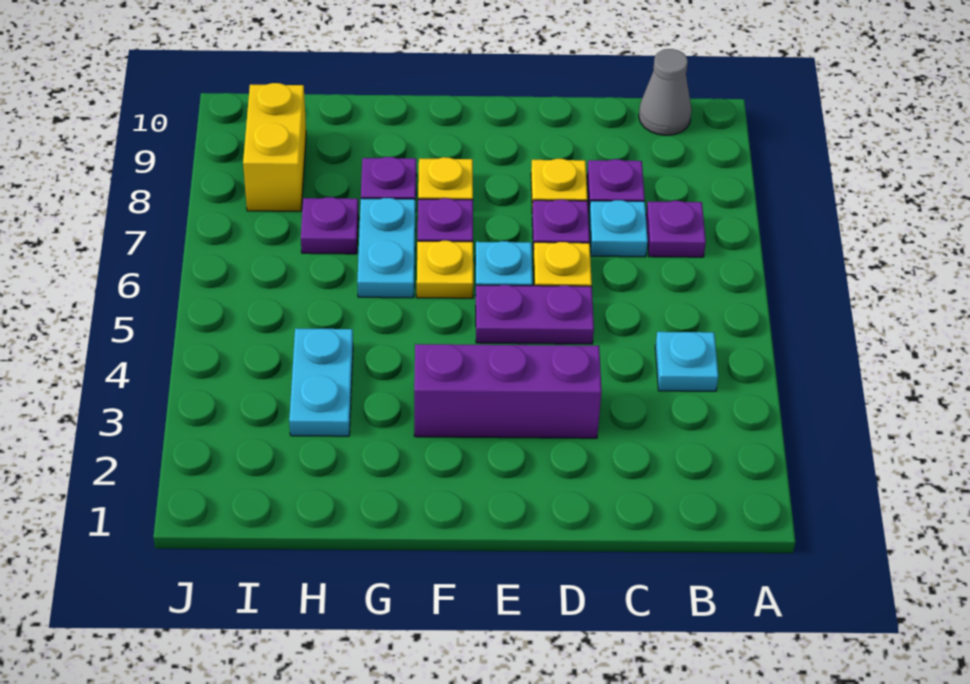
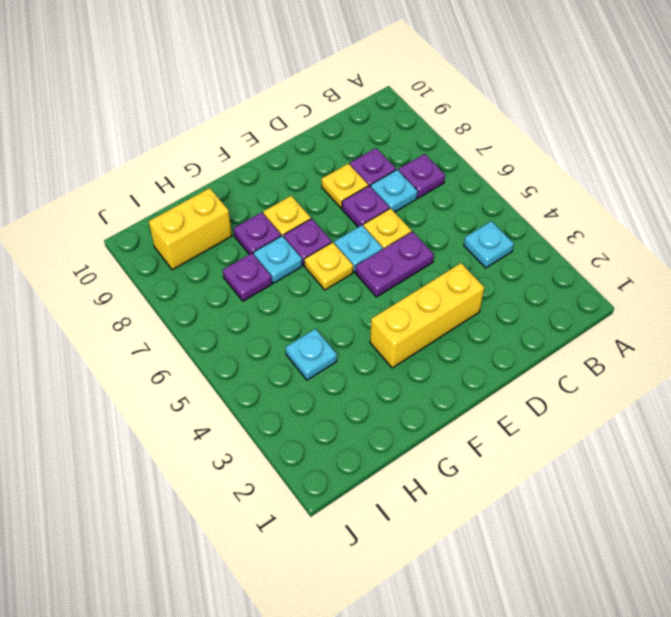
grey 1x1 cone [639,49,692,135] -> none
purple 1x3 brick [414,344,602,438] -> yellow 1x3 brick [370,263,484,368]
cyan 1x2 plate [357,198,415,298] -> cyan 1x1 plate [253,236,302,283]
cyan 1x2 plate [289,328,353,436] -> cyan 1x1 plate [286,329,337,380]
yellow 1x2 brick [243,83,306,211] -> yellow 1x2 brick turned to [149,188,232,270]

